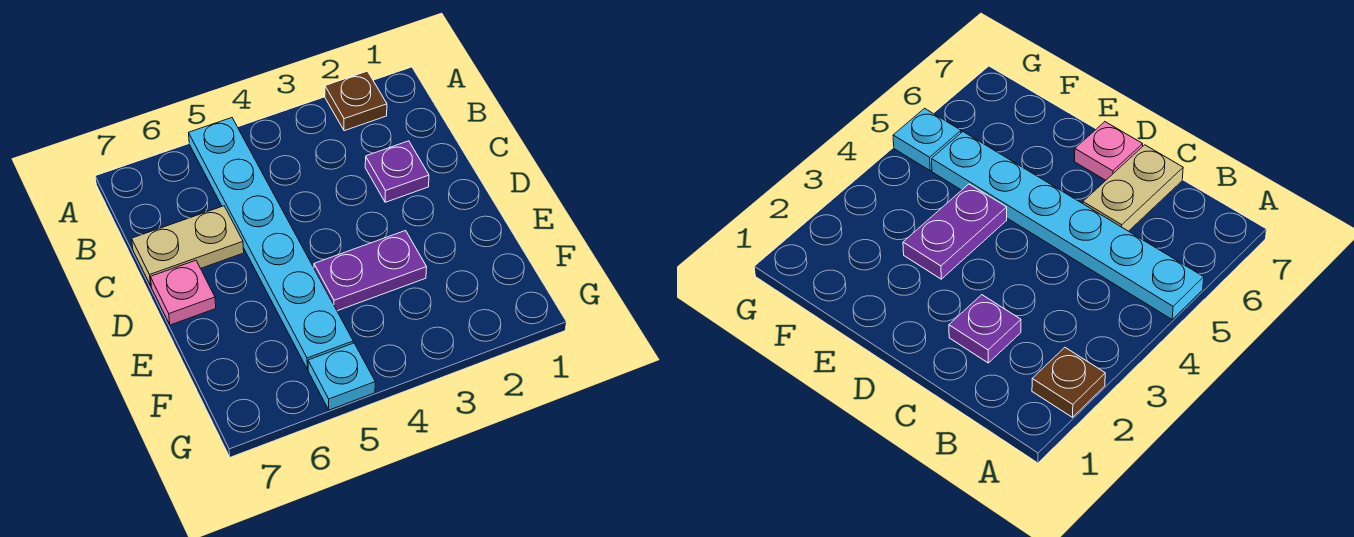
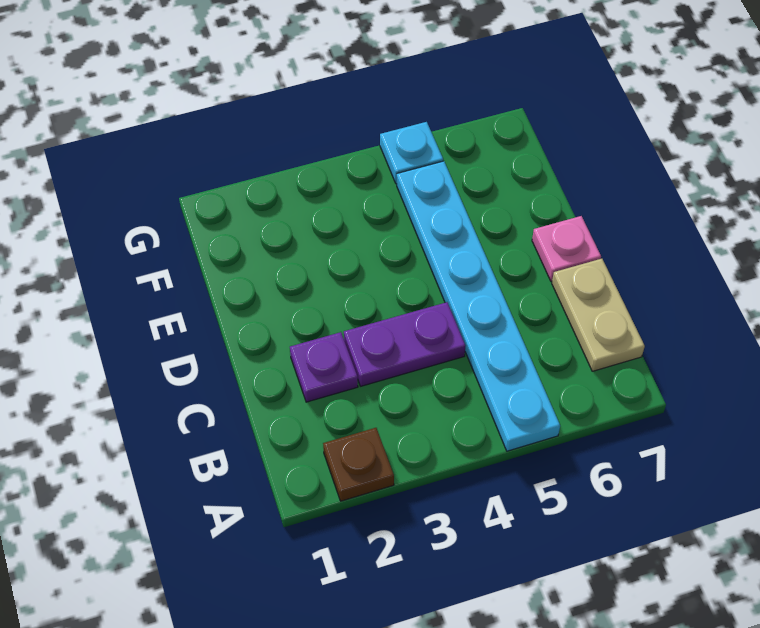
tan 1x2 plate [132,206,244,285] -> tan 1x2 plate turned to [552,259,645,371]
purple 1x2 plate [314,231,427,311] -> purple 1x2 plate moved to [344,302,465,386]

